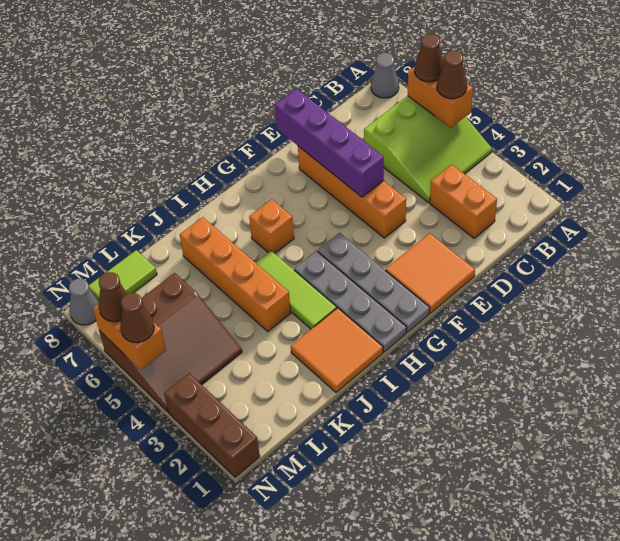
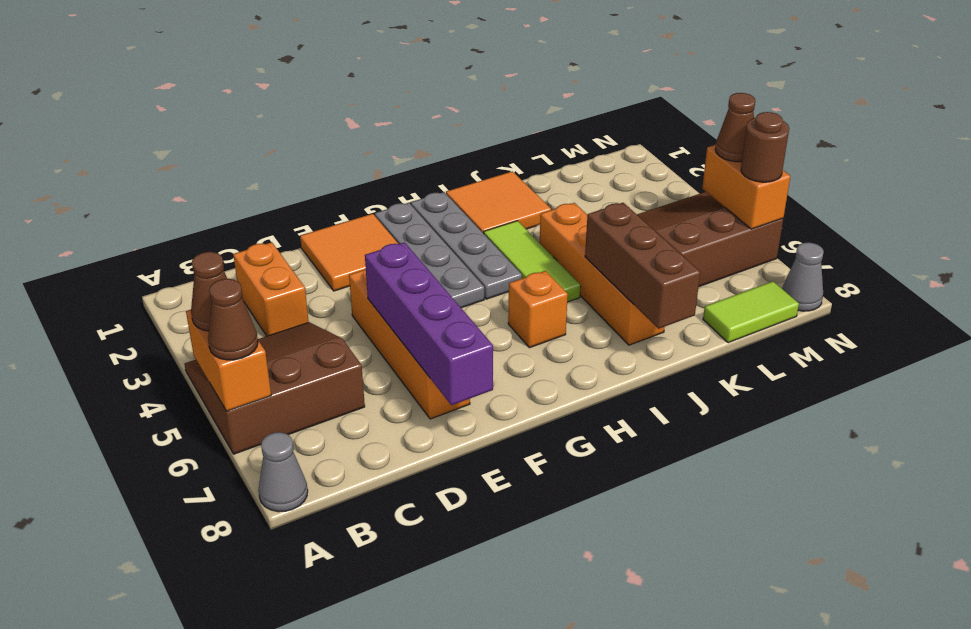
lime 3x3 slope [364,96,492,203] -> brown 3x3 slope [185,322,365,454]
brown 1x3 brick [164,373,260,477] -> brown 1x3 brick moved to [585,203,700,329]
brown 1x1 cone [99,272,127,322] -> brown 1x1 round brick [741,112,789,182]

